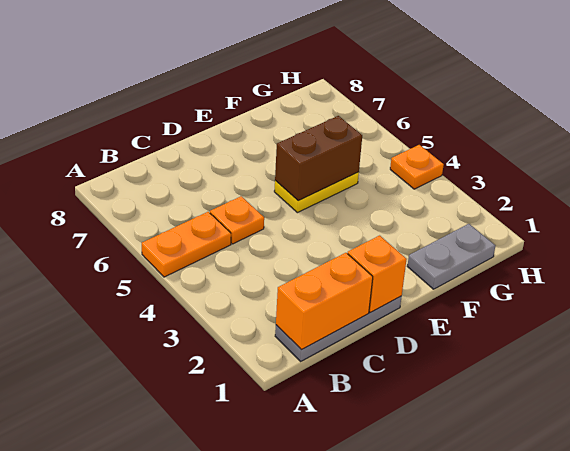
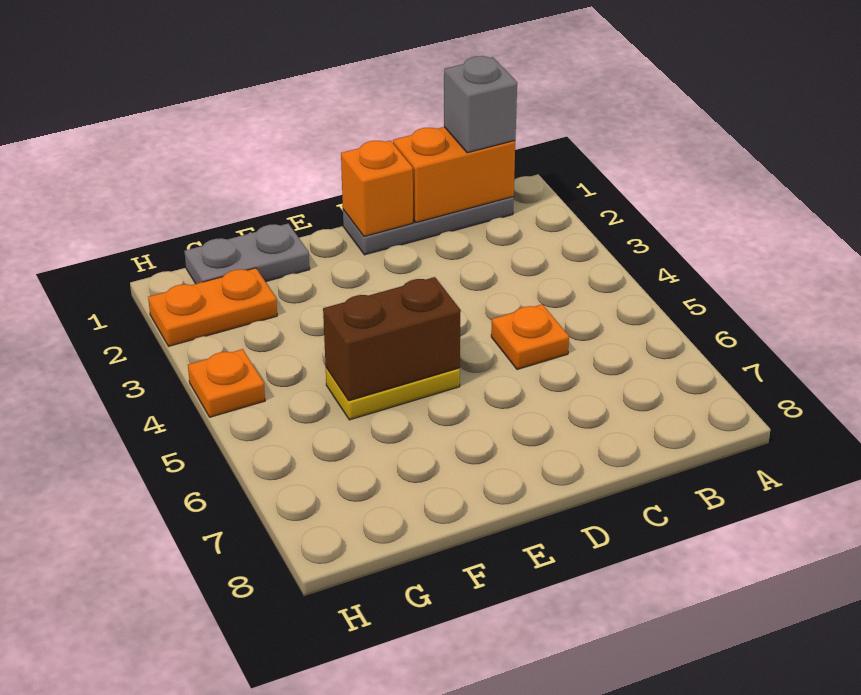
orange 1x2 plate [142,212,231,277] -> orange 1x2 plate moved to [148,268,277,346]
none -> grey 1x1 brick [444,56,517,153]

